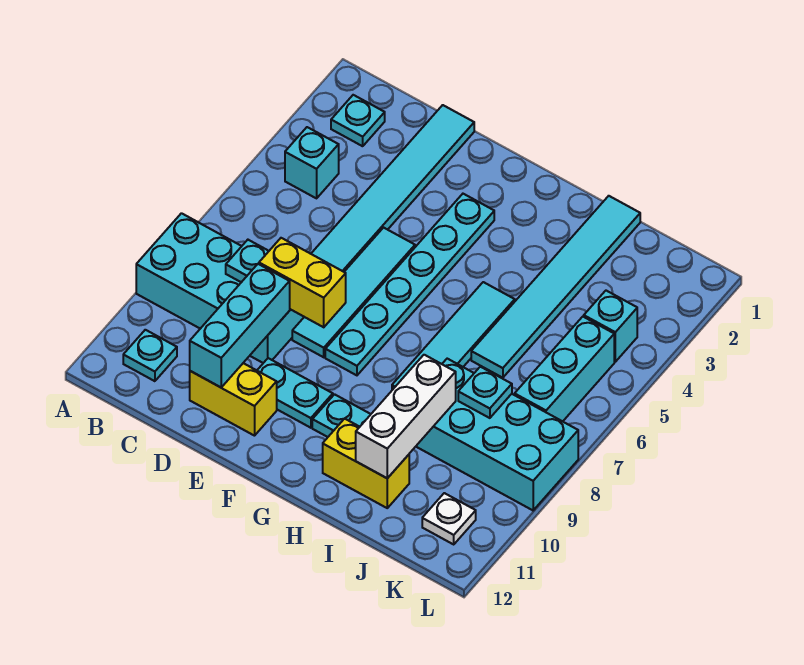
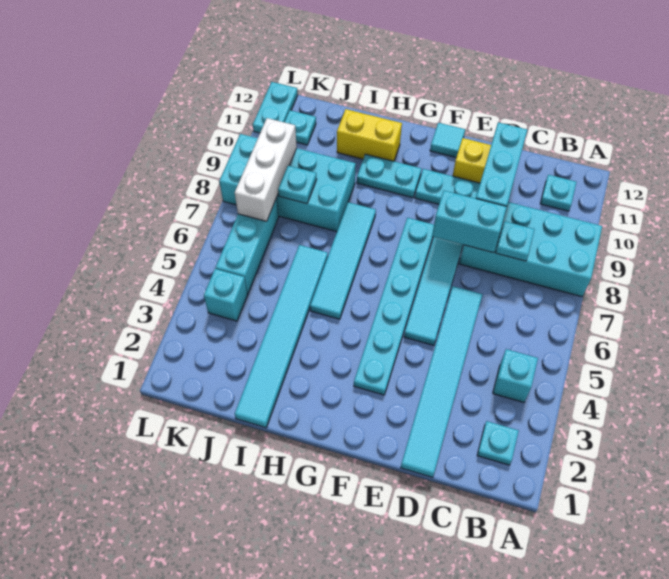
yellow 1x2 brick [259,238,346,327] -> cyan 1x2 brick [432,191,507,253]
none -> cyan 1x1 tile [430,123,465,157]
white 1x3 brick [356,355,456,478] -> white 1x3 brick moved to [235,118,297,221]
white 1x1 plate [422,493,476,544] -> cyan 1x1 plate [285,110,316,145]
none -> cyan 1x2 plate [253,82,298,133]

